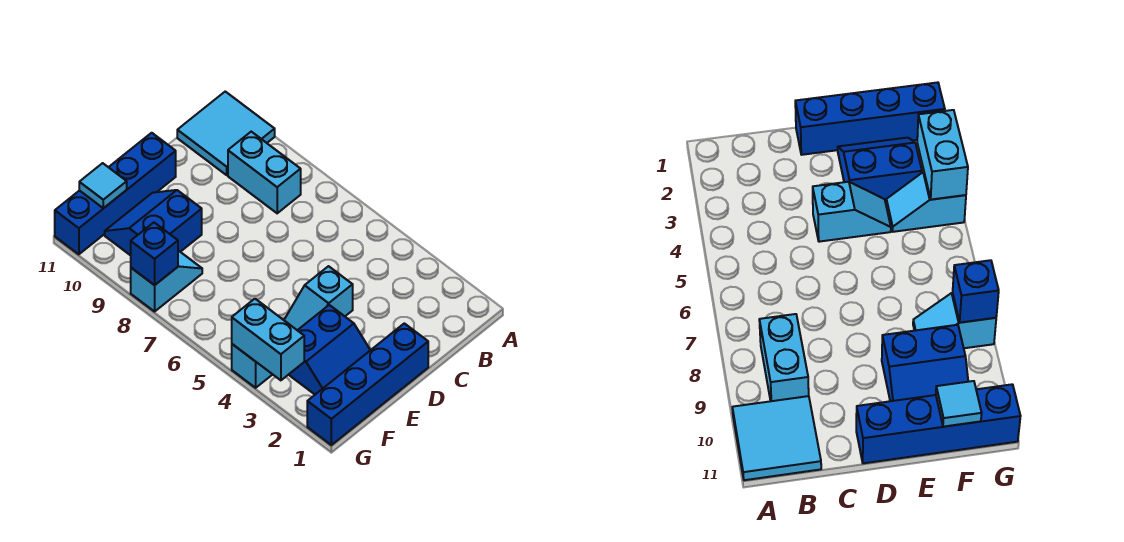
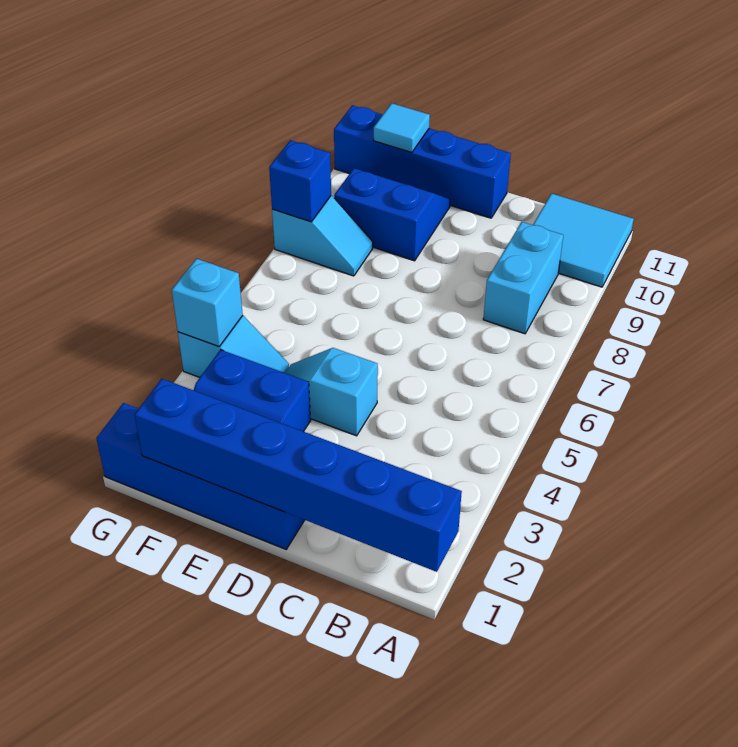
none -> blue 1x6 brick [135,379,462,572]
cyan 1x2 brick [232,299,304,380] -> cyan 1x1 brick [172,259,243,347]

